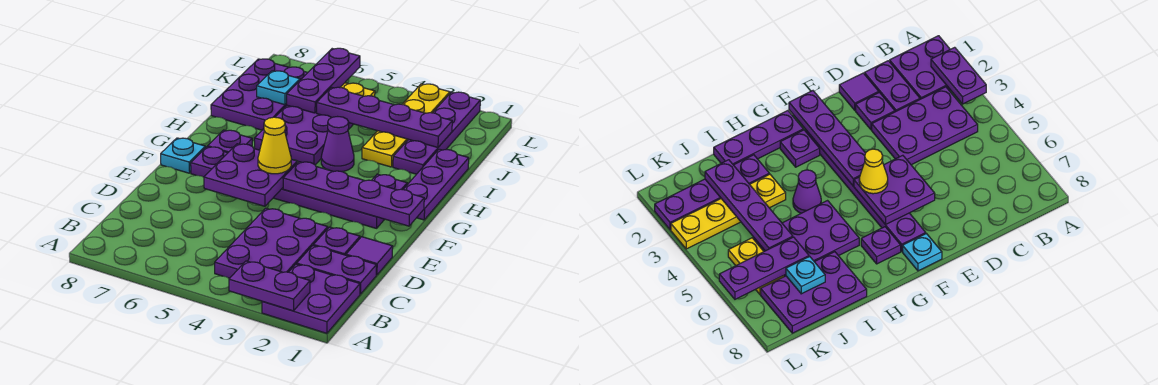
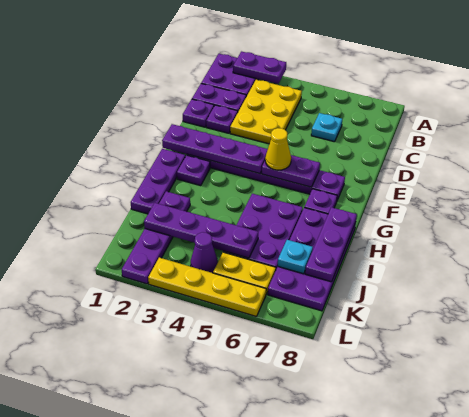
purple 2x3 plate [215,208,328,278] -> yellow 2x3 plate [230,80,302,144]
purple 1x1 tile [346,237,393,275] -> purple 1x1 plate [183,99,214,127]
purple 2x2 plate [204,144,297,206] -> purple 1x2 plate [262,155,320,187]
cyan 1x1 plate [161,138,205,173] -> cyan 1x1 plate moved to [311,113,342,142]
purple 1x1 cone [321,117,354,172] -> purple 1x1 cone moved to [191,232,218,273]
yellow 1x4 plate [362,84,450,167] -> yellow 1x4 plate turned to [148,258,266,317]
purple 2x3 plate [211,59,308,130] -> purple 2x4 plate [268,208,356,311]
purple 1x3 plate [286,48,360,113] -> purple 1x3 plate moved to [305,207,357,282]

